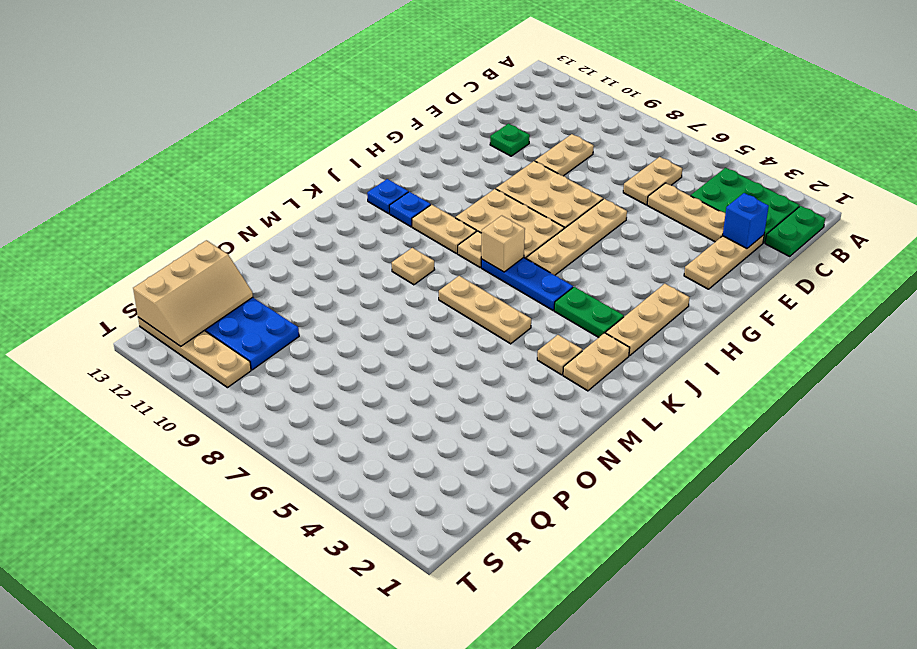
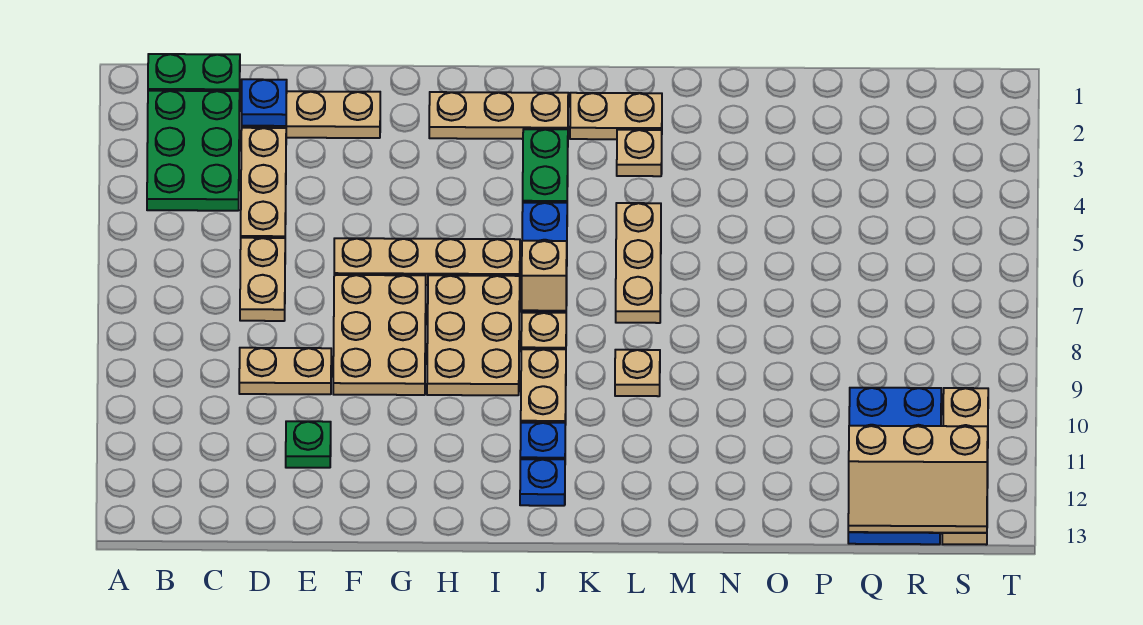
tan 1x2 plate [623,157,682,205] -> tan 1x2 plate turned to [240,238,285,321]
blue 1x1 brick [723,193,769,248] -> blue 1x1 plate [242,79,287,126]
tan 2x3 slope [133,240,253,346] -> tan 2x3 slope turned to [848,426,988,533]

